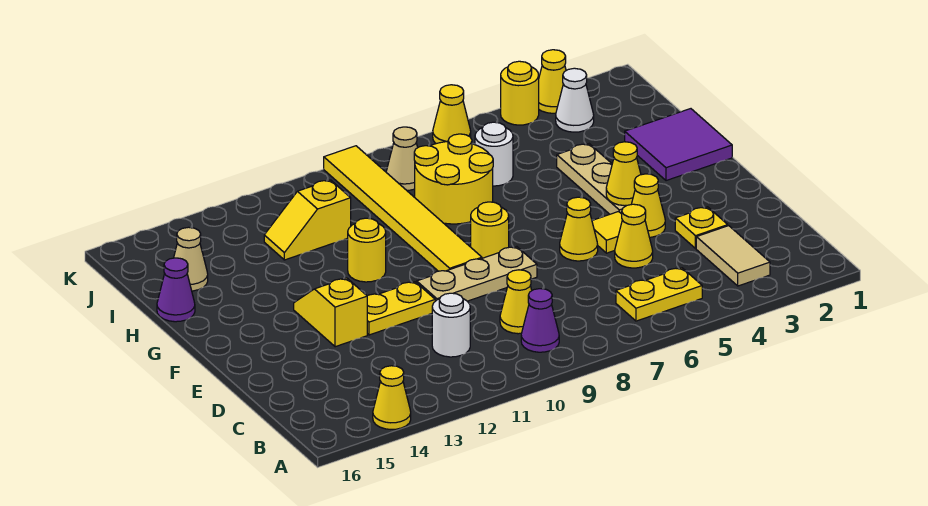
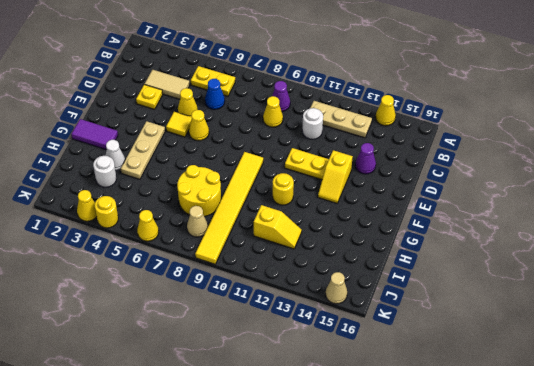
tan 1x2 tile [696,226,770,286] -> tan 1x2 tile turned to [145,70,190,99]
none -> blue 1x1 cone [205,79,225,109]
yellow 1x1 cone [631,174,665,237] -> none
tan 1x3 plate [417,247,537,301] -> tan 1x3 plate moved to [310,101,372,138]
yellow 1x1 cone [606,142,641,206] -> none
yellow 1x1 round brick [471,202,509,258] -> none
purple 2x2 tile [625,109,732,181] -> purple 1x2 tile [71,119,118,150]
purple 1x1 cone [157,258,195,322] -> purple 1x1 cone moved to [355,143,376,174]
white 1x1 round brick [475,122,513,186] -> white 1x1 round brick moved to [93,156,116,187]
tan 1x1 cone [174,227,208,291] -> tan 1x1 cone moved to [326,272,347,304]
white 1x1 cone [556,68,594,132] -> white 1x1 cone moved to [105,140,125,171]

